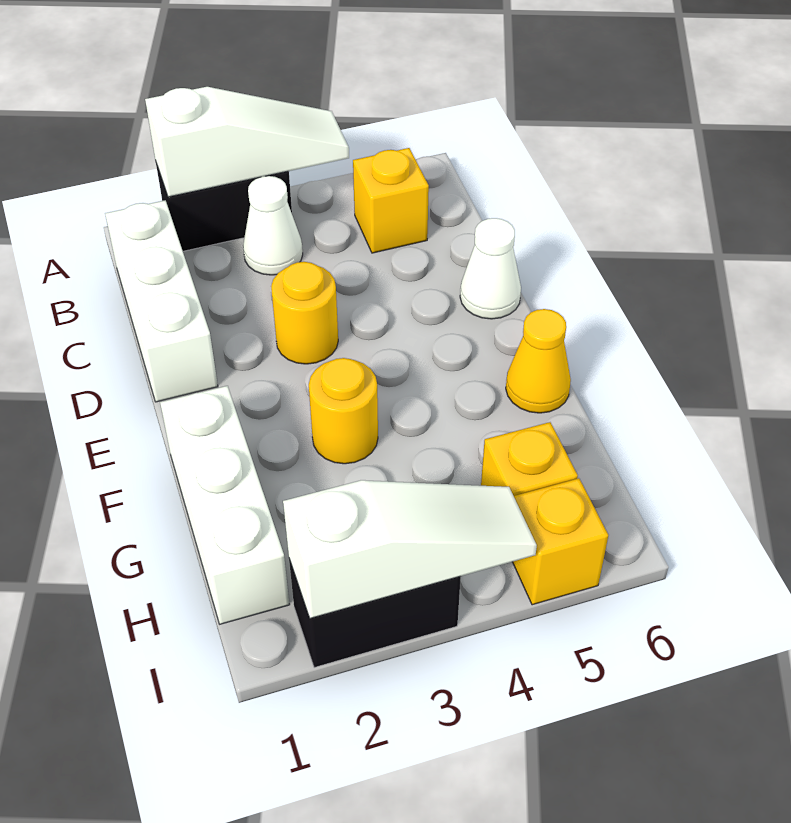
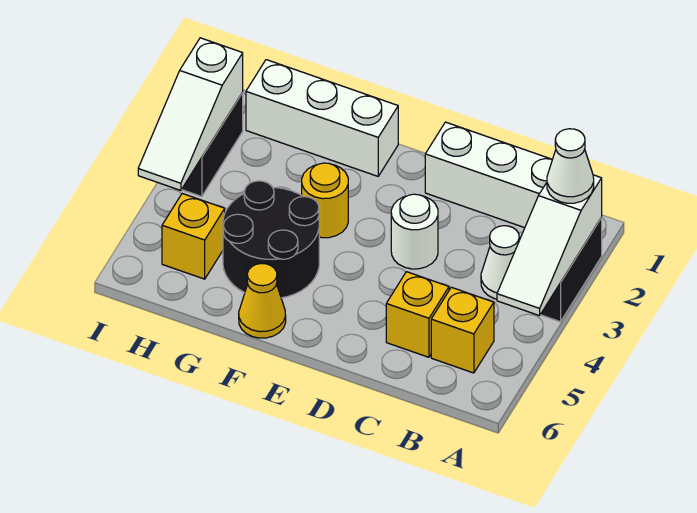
yellow 1x1 round brick [271,262,338,364] -> white 1x1 round brick [391,194,438,269]
white 1x1 cone [460,218,521,319] -> white 1x1 cone moved to [547,129,594,203]
none -> black 2x2 round brick [223,181,319,298]
yellow 1x1 brick [513,478,608,605] -> yellow 1x1 brick moved to [386,272,449,357]

